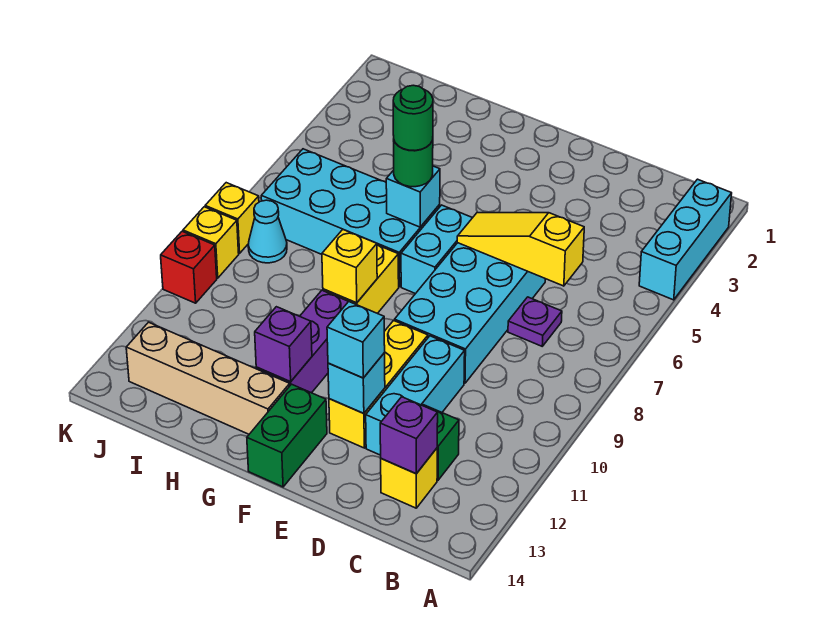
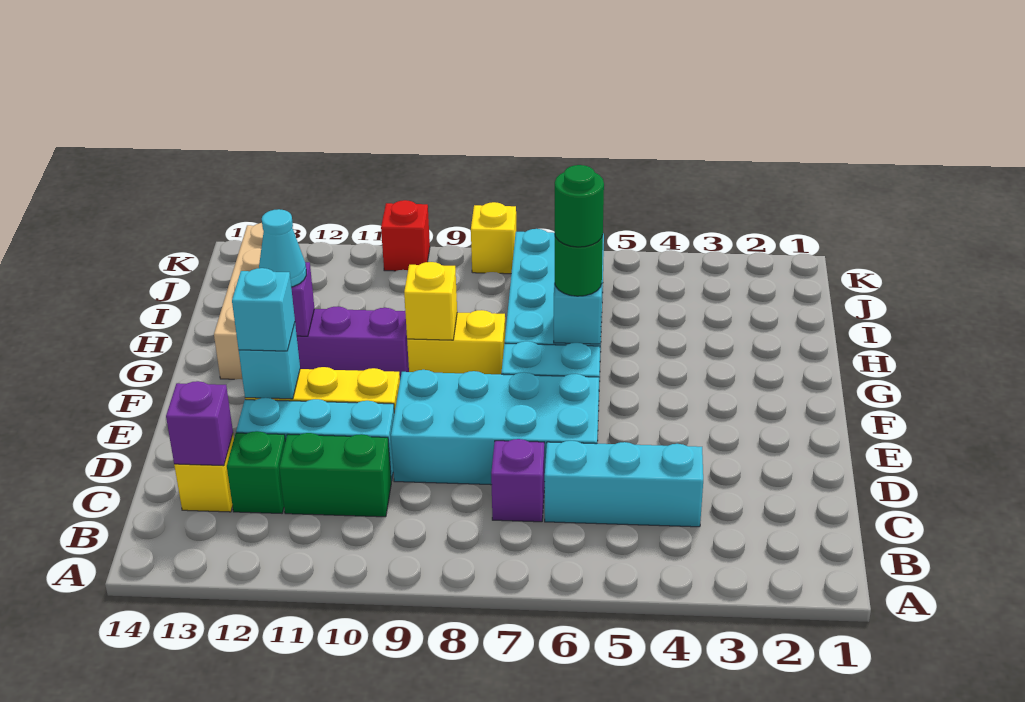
cyan 1x3 brick [639,179,732,300] -> cyan 1x3 brick moved to [545,441,703,527]
yellow 1x3 slope [457,213,584,286] -> none
purple 1x1 plate [508,297,562,346] -> purple 1x1 brick [491,439,545,522]
green 1x2 brick [247,384,327,487] -> green 1x2 brick moved to [279,433,391,517]
cyan 1x1 cone [248,200,287,263] -> cyan 1x1 cone moved to [259,209,306,287]
yellow 1x1 brick [183,207,239,278] -> none

